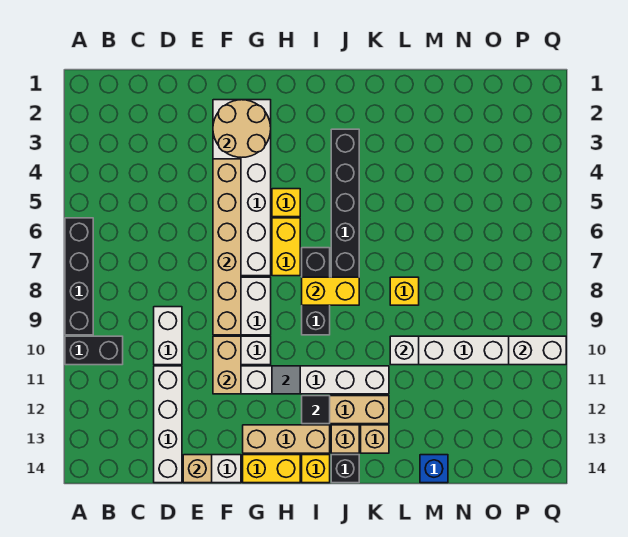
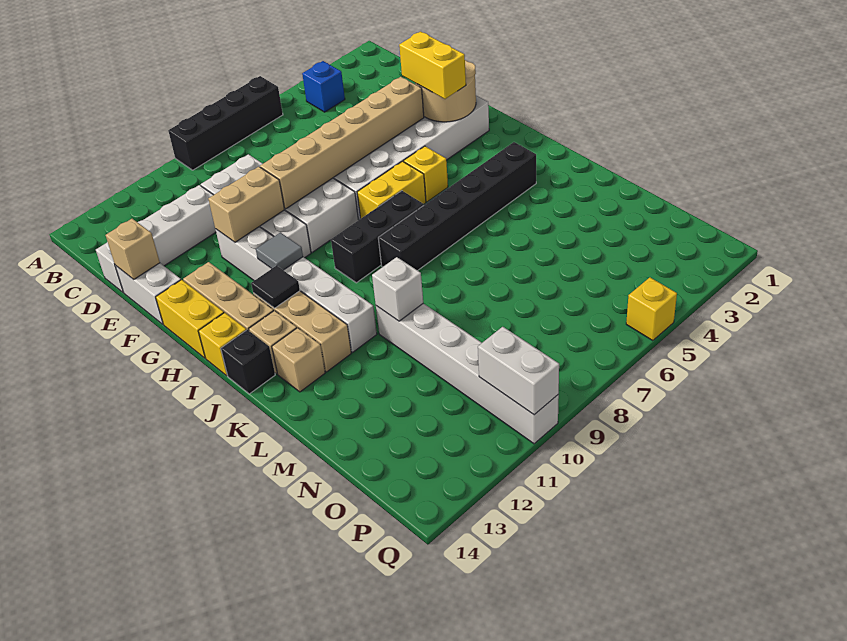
black 1x2 brick [65,336,123,365] -> none
yellow 1x2 brick [302,277,359,305] -> yellow 1x2 brick moved to [399,31,466,99]
yellow 1x1 brick [390,277,419,305] -> yellow 1x1 brick moved to [626,278,677,341]
blue 1x1 brick [420,455,448,483] -> blue 1x1 brick moved to [302,61,345,112]

